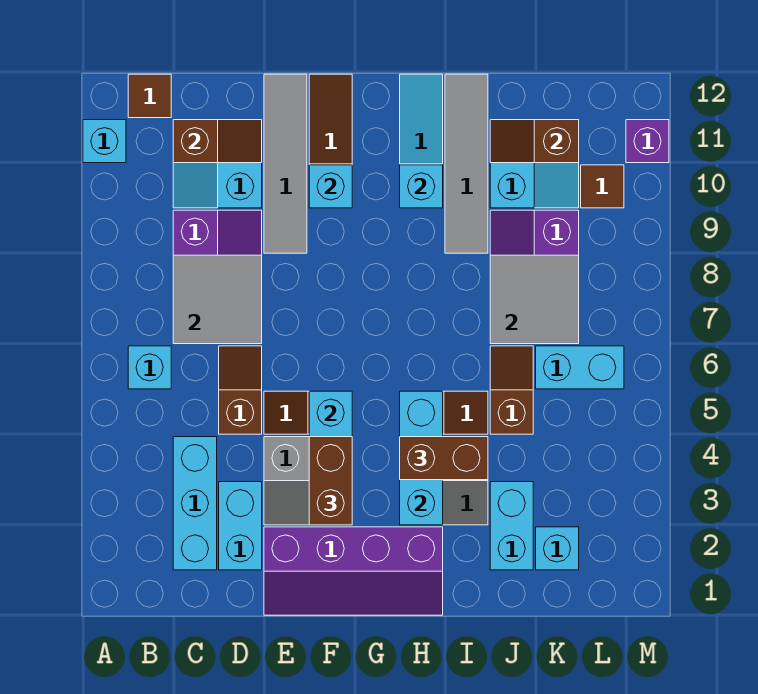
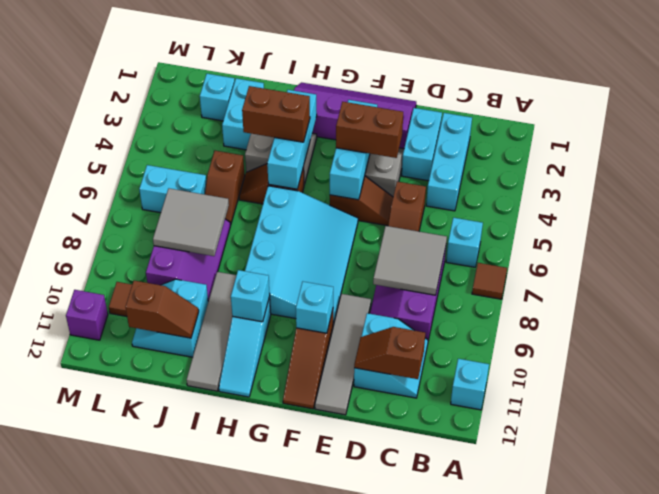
brown 1x1 tile [128,74,171,118] -> brown 1x1 tile moved to [472,263,507,299]
brown 1x2 brick [309,437,352,525] -> brown 1x2 brick turned to [336,102,403,158]
none -> cyan 3x4 slope [245,186,358,325]

